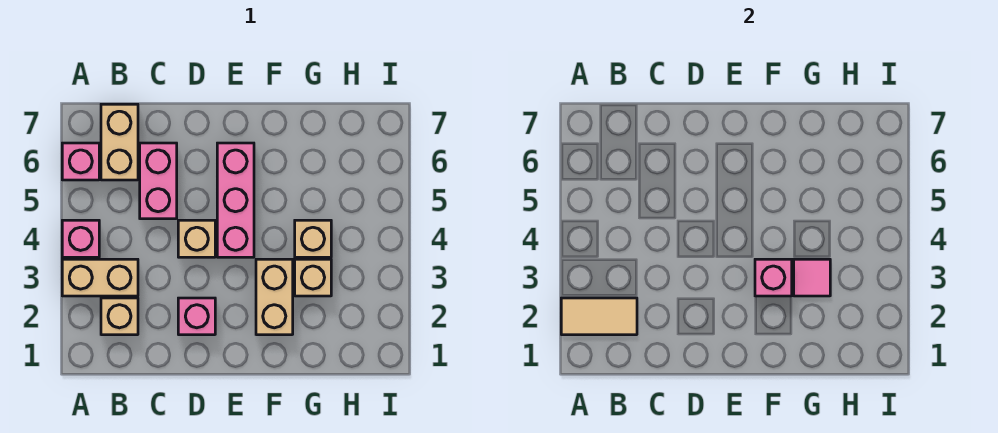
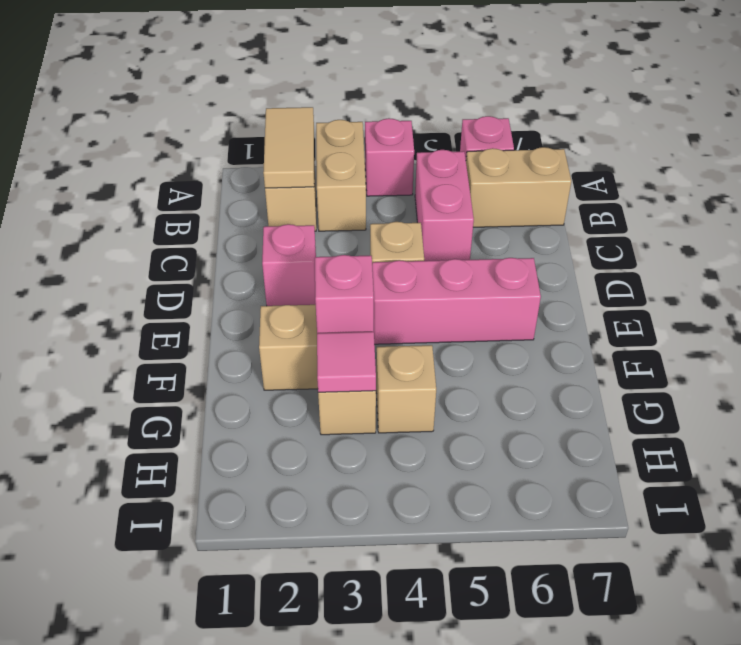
pink 1x2 brick [140,143,177,219] -> pink 1x2 brick turned to [415,150,474,261]

